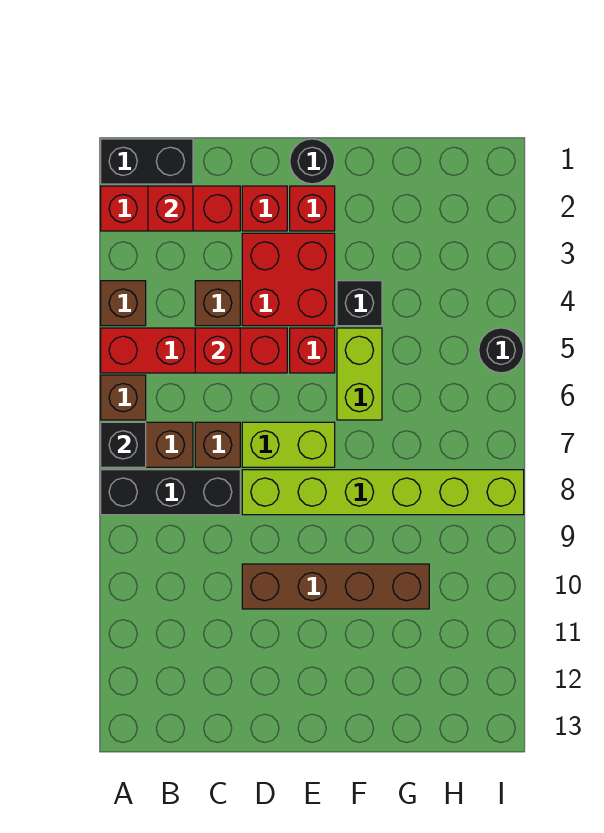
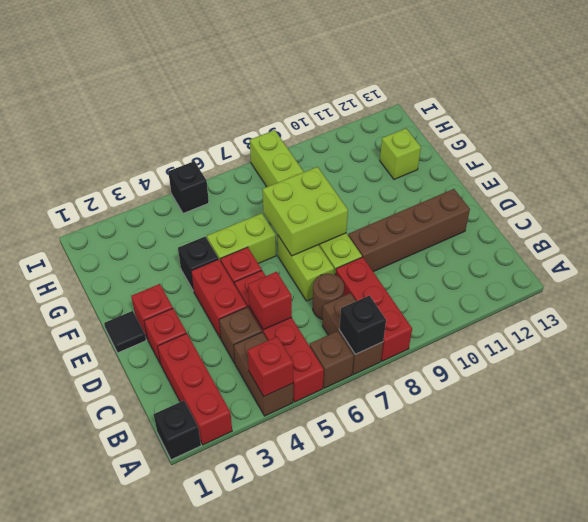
black 1x2 brick [101,139,193,184] -> black 1x1 brick [153,401,201,460]
brown 1x1 brick [101,281,146,326] -> brown 1x2 brick [234,332,293,416]
black 1x3 brick [101,470,240,515] -> red 1x3 brick [336,257,412,361]
red 1x1 brick [148,186,193,231] -> red 1x1 brick moved to [248,336,293,396]
brown 1x1 brick [195,422,240,467] -> brown 1x1 round brick [313,274,344,319]
red 2x2 brick [242,233,335,326] -> red 1x2 brick [191,259,247,339]
brown 1x4 brick [242,564,429,609] -> brown 1x4 brick turned to [348,189,470,272]
black 1x1 round brick [290,139,335,184] -> black 1x1 tile [104,311,146,353]
none -> lime 2x2 brick [263,167,348,256]
none -> lime 1x1 brick [380,128,421,179]
black 1x1 round brick [479,328,524,373] -> black 1x1 brick [168,161,209,213]

